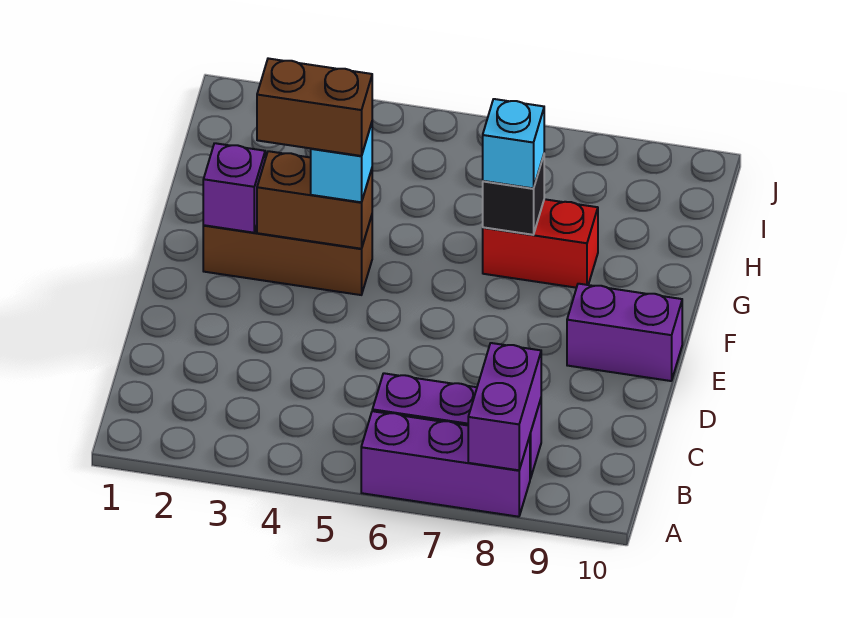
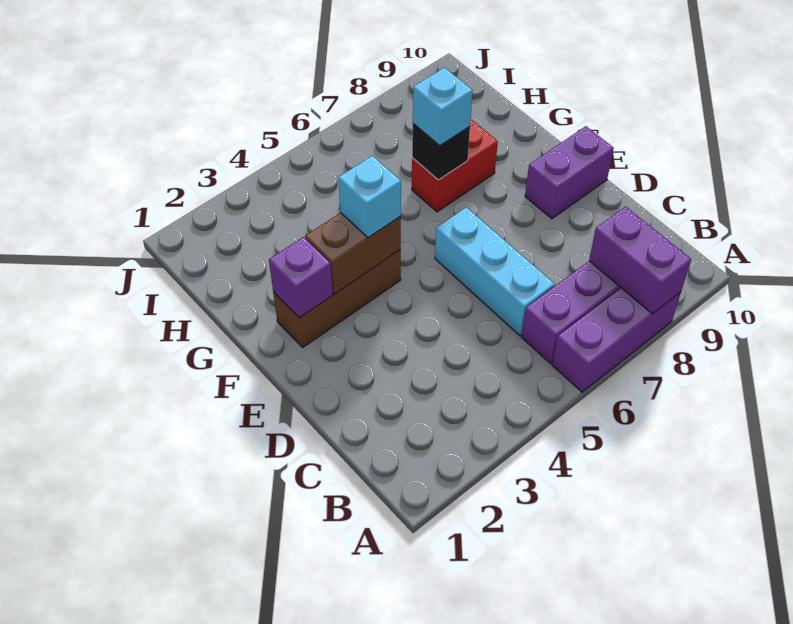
none -> cyan 1x3 brick [435,207,555,336]
brown 1x2 brick [257,58,372,156] -> none

